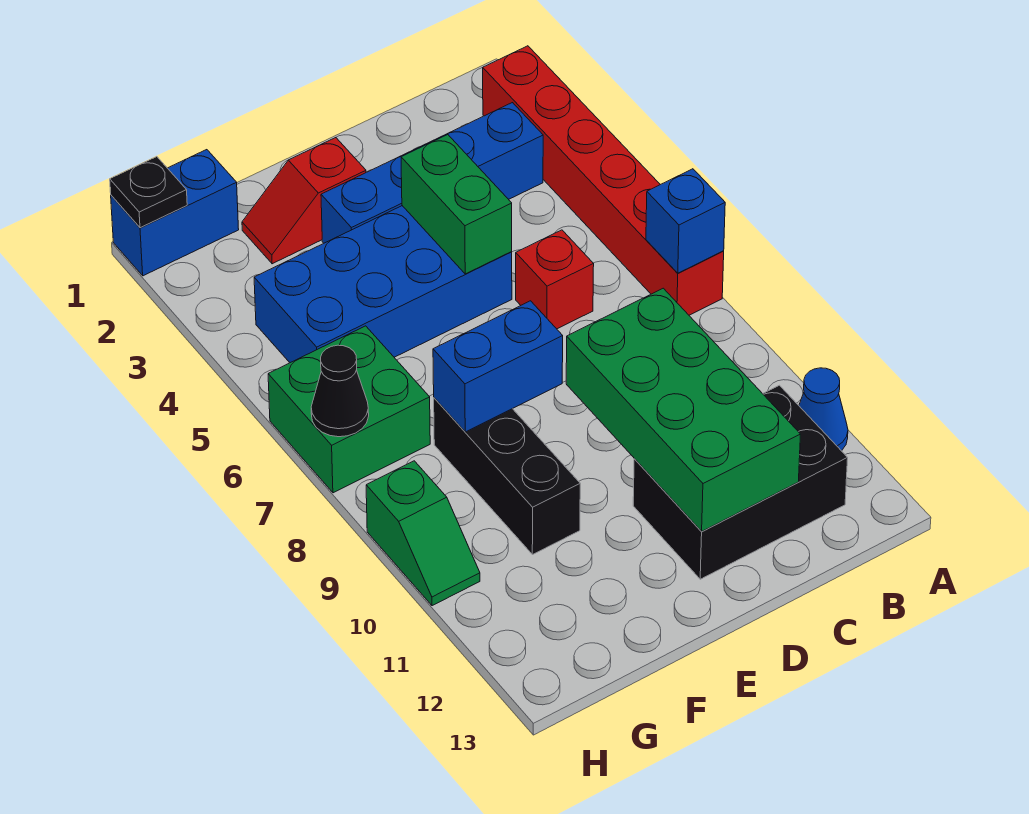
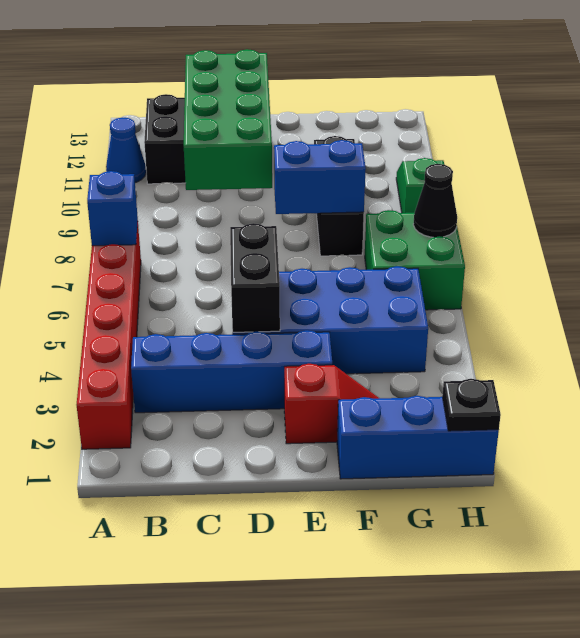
red 1x1 brick [516,230,594,329] -> none
green 1x2 brick [401,135,512,274] -> black 1x2 brick [230,223,280,332]
blue 1x2 brick [111,150,239,276] -> blue 1x3 brick [337,396,499,479]

